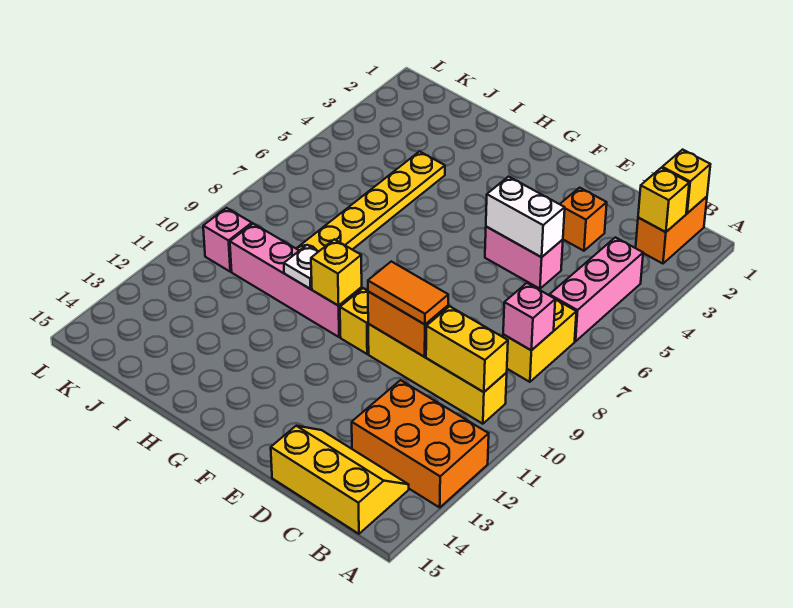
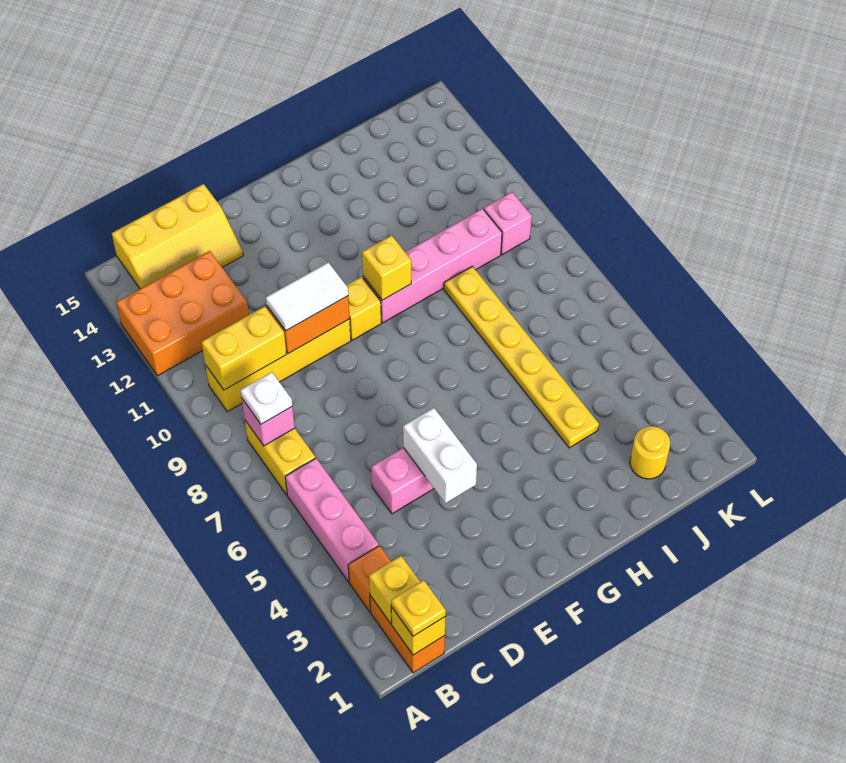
none -> yellow 1x1 plate [391,580,446,636]
orange 1x1 brick [560,188,607,251] -> orange 1x1 brick moved to [348,546,391,612]
white 1x2 brick [486,177,565,257] -> white 1x2 brick turned to [403,408,477,503]
orange 1x2 tile [368,261,448,324] -> white 1x2 tile [266,262,348,330]
white 1x1 plate [284,245,319,289] -> white 1x1 plate moved to [240,372,292,424]
none -> yellow 1x1 round brick [630,426,670,479]

